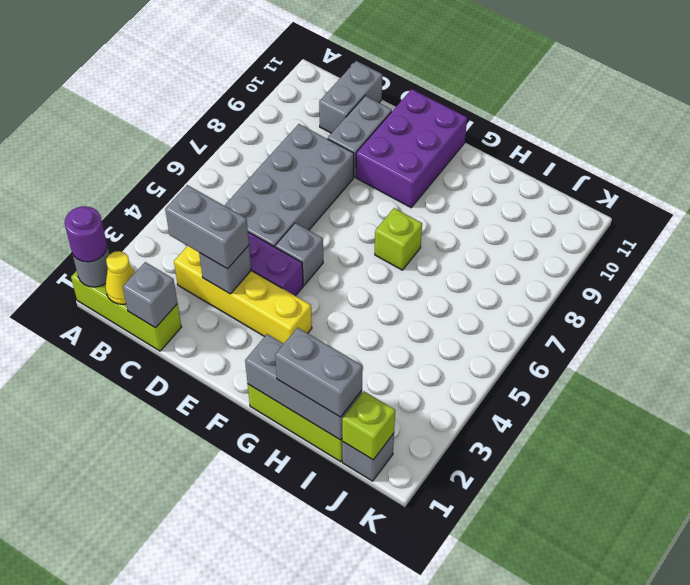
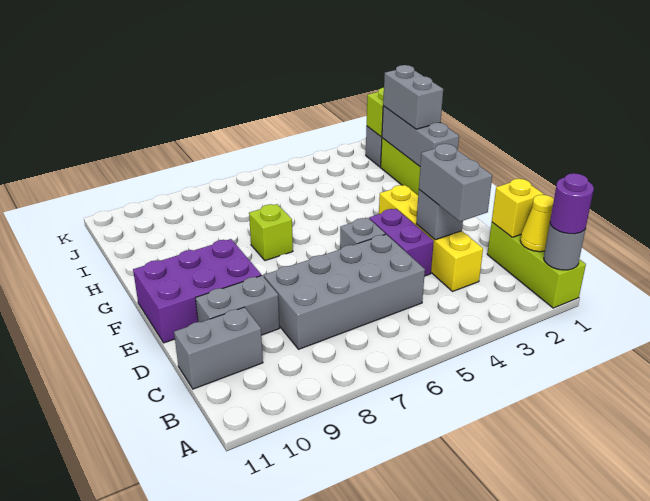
grey 1x1 brick [123,262,177,328] -> yellow 1x1 brick [492,179,544,237]

